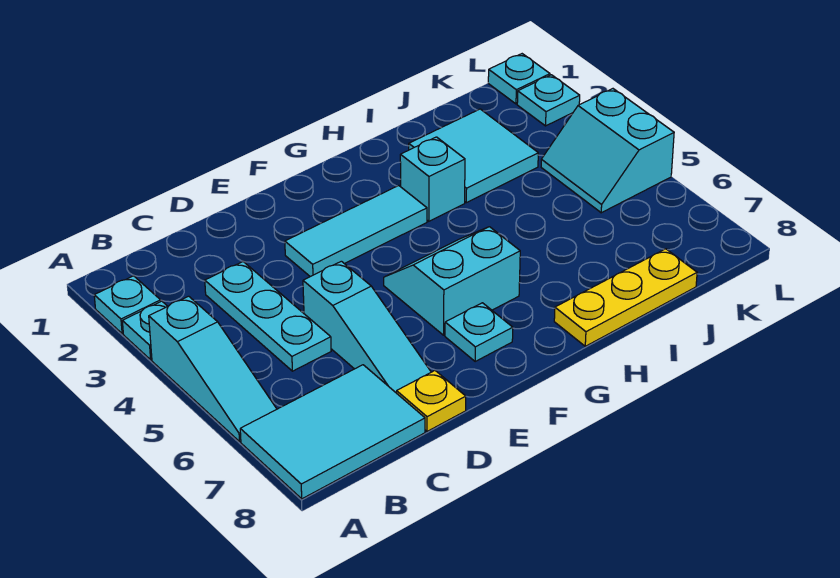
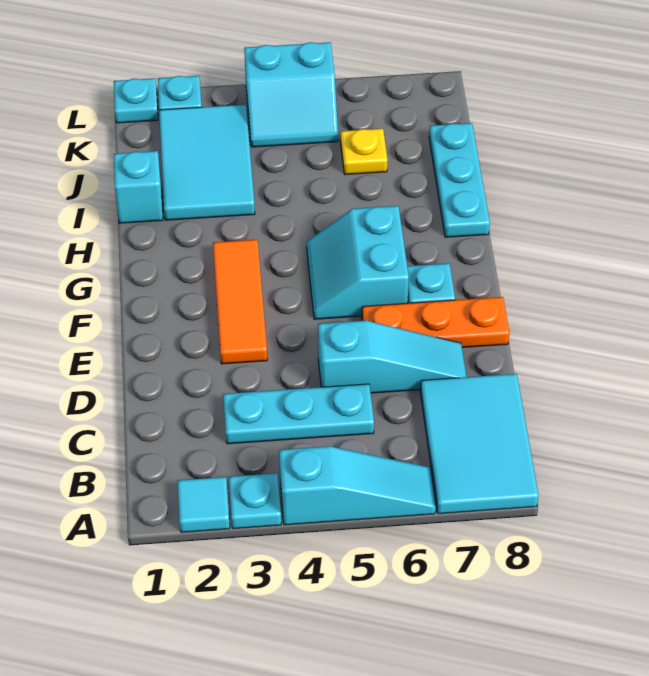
cyan 1x1 plate [94,276,161,334] -> cyan 1x1 tile [178,477,230,532]
yellow 1x1 plate [397,371,466,431] -> yellow 1x1 plate moved to [340,129,388,175]
cyan 1x3 tile [285,186,427,277] -> orange 1x3 tile [213,240,267,364]
none -> orange 1x3 plate [362,297,510,348]
cyan 1x1 brick [400,137,465,221] -> cyan 1x1 brick moved to [114,151,163,223]
yellow 1x3 plate [554,249,697,346] -> cyan 1x3 plate [429,123,490,237]
cyan 2x2 tile [409,109,538,203] -> cyan 2x3 tile [159,105,255,220]

